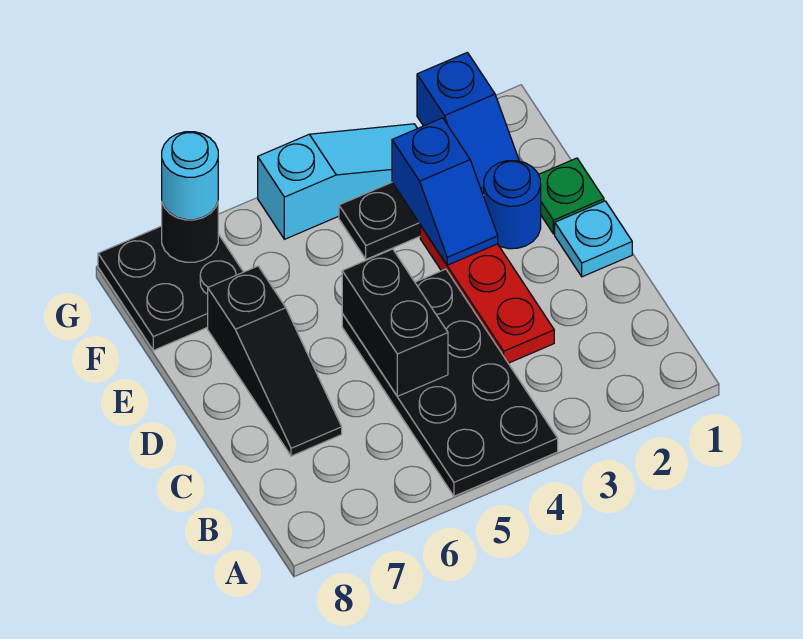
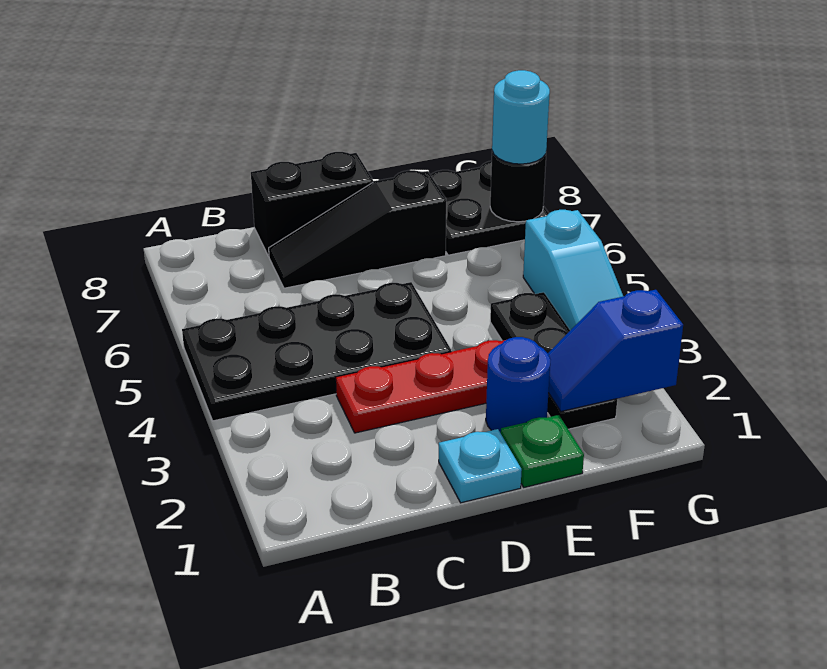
black 1x2 brick [342,249,448,396] -> black 1x2 brick moved to [251,152,373,256]
blue 1x2 slope [392,118,498,265] -> none

